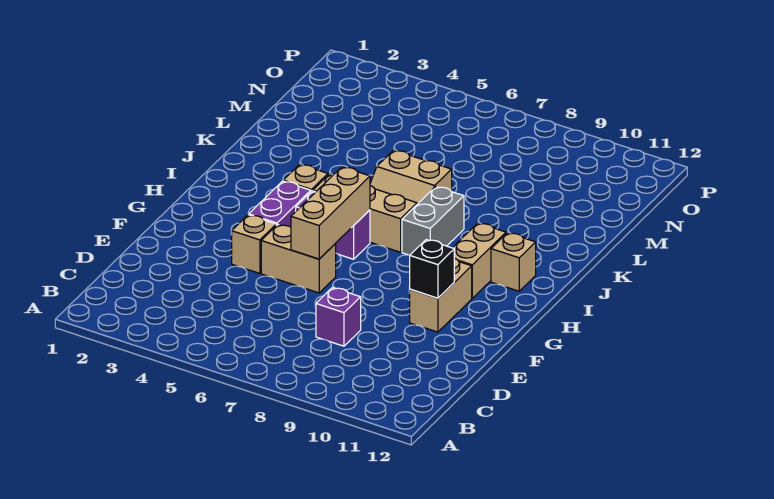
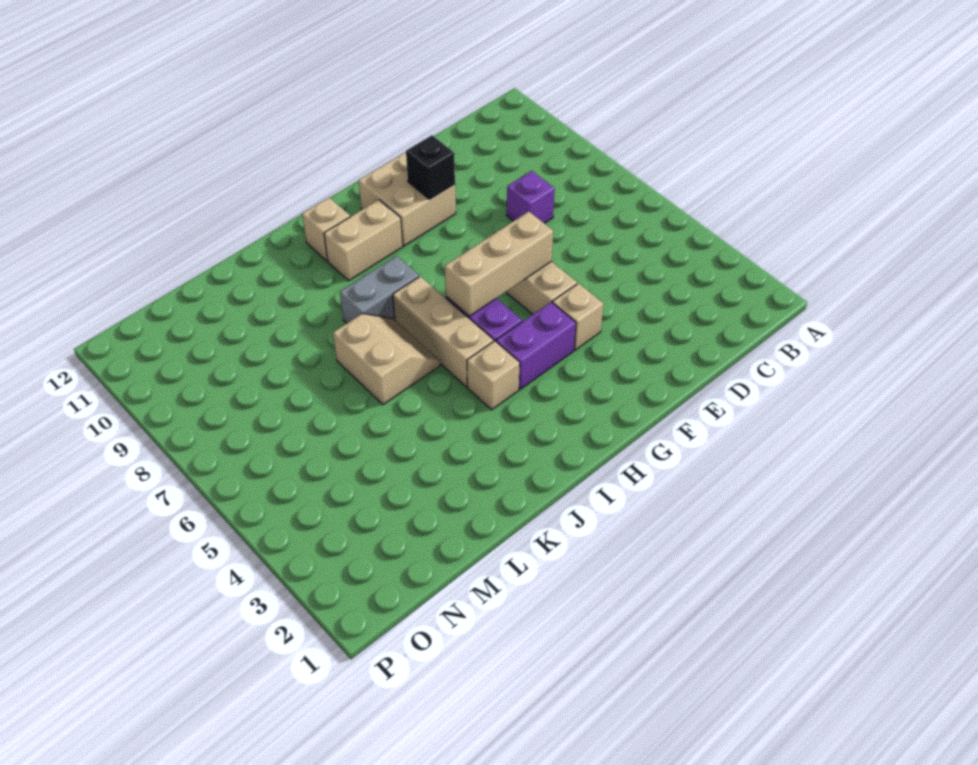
tan 1x2 brick [410,258,472,332] -> tan 2x2 brick [358,152,456,246]

